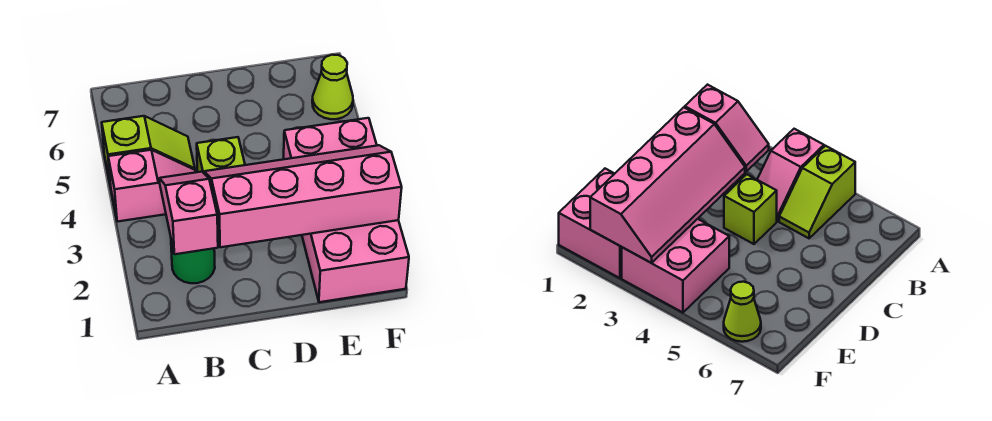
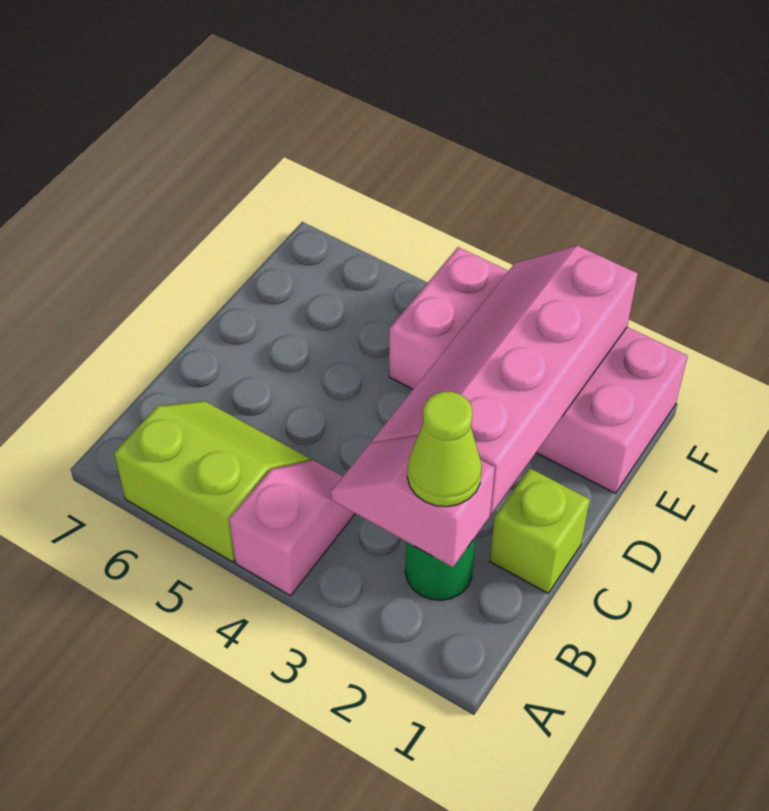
lime 1x2 slope [102,116,195,186] -> lime 2x2 slope [114,401,311,562]
lime 1x1 brick [197,137,245,173] -> lime 1x1 brick moved to [490,468,590,593]
lime 1x1 cone [312,55,353,119] -> lime 1x1 cone moved to [407,392,482,507]

